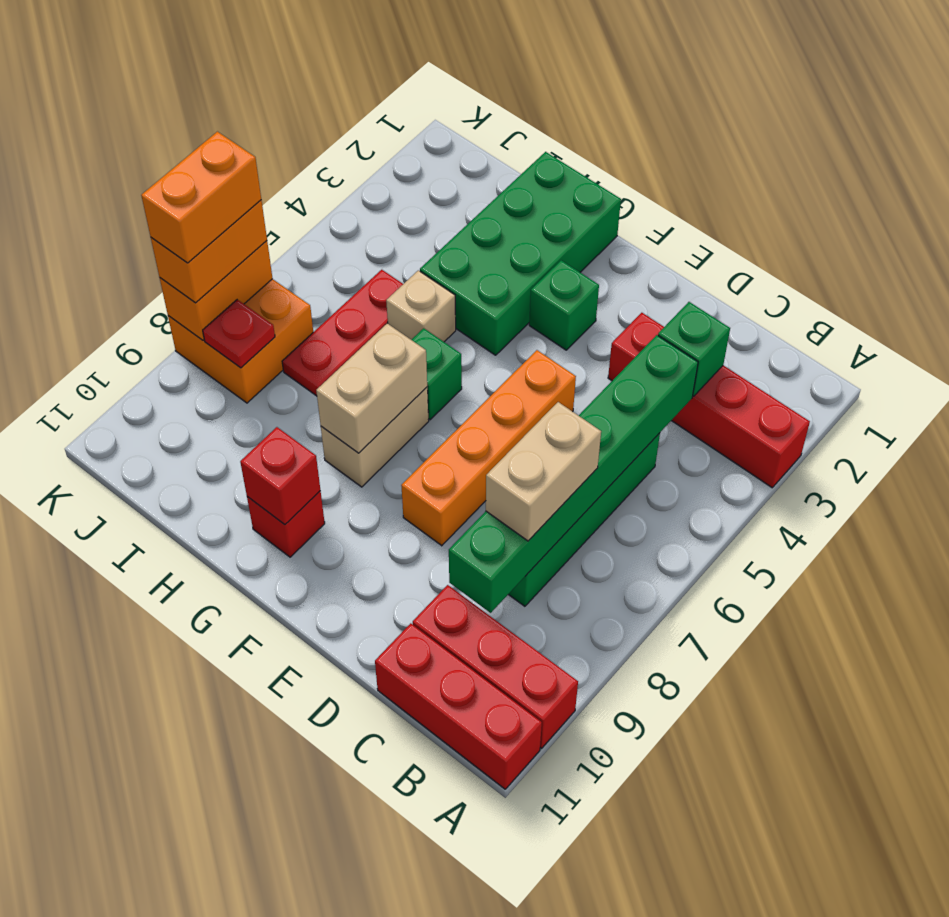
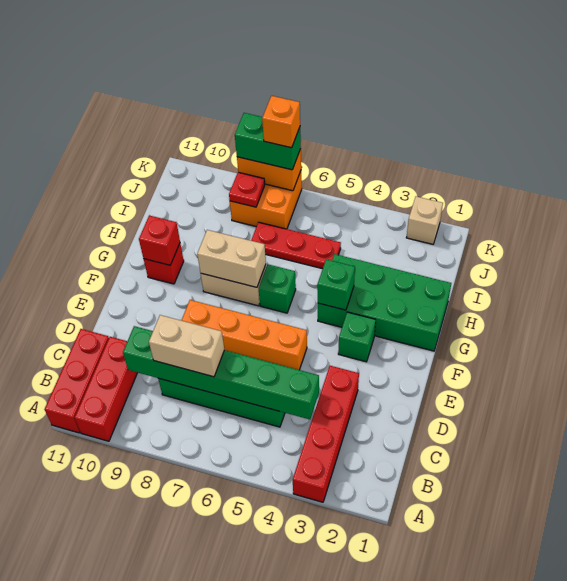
green 1x1 brick [658,302,730,396] -> green 1x1 brick moved to [317,259,355,310]
tan 1x1 brick [386,270,456,342] -> tan 1x1 brick moved to [406,196,443,244]
orange 1x2 brick [151,200,267,303] -> green 1x2 brick [235,113,301,170]
orange 1x2 brick [141,132,261,263] -> orange 1x1 brick [262,96,300,148]

